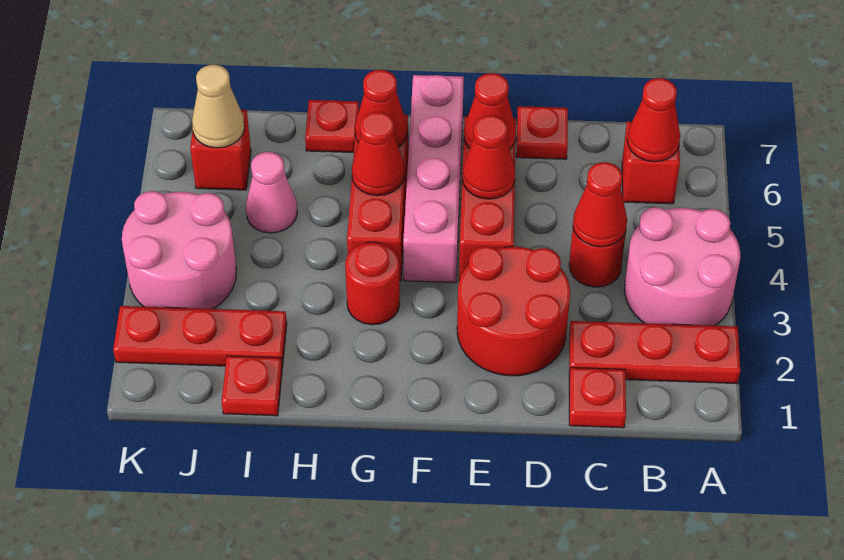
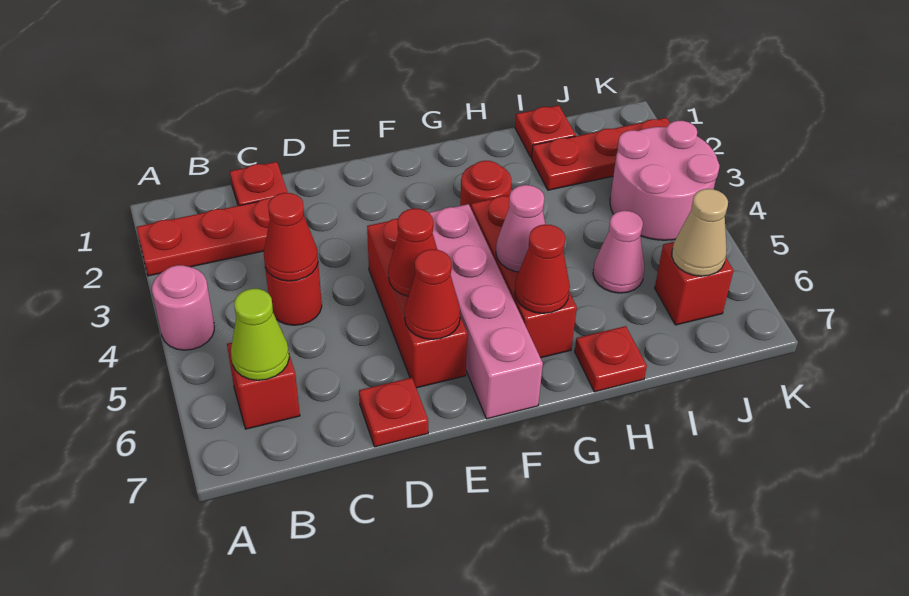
pink 2x2 round brick [624,207,740,326] -> pink 1x1 round brick [152,265,214,350]
red 1x1 cone [627,78,680,162] -> lime 1x1 cone [231,289,289,380]
red 2x2 round brick [457,246,570,376] -> none
red 1x1 cone [352,112,404,196] -> pink 1x1 cone [496,185,545,272]

